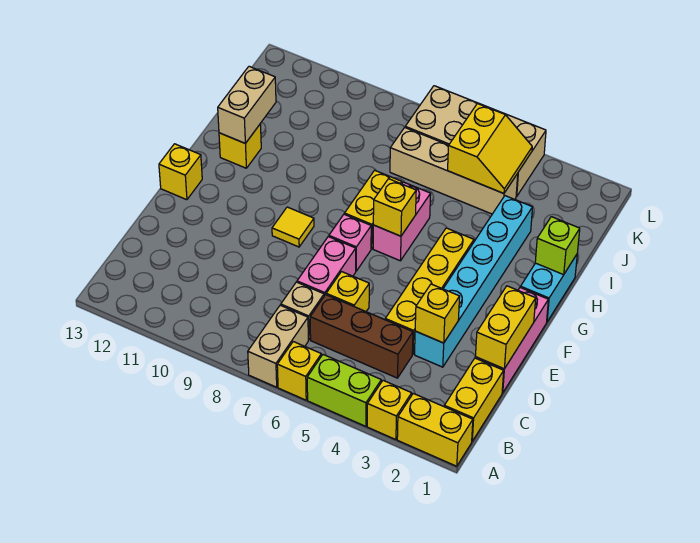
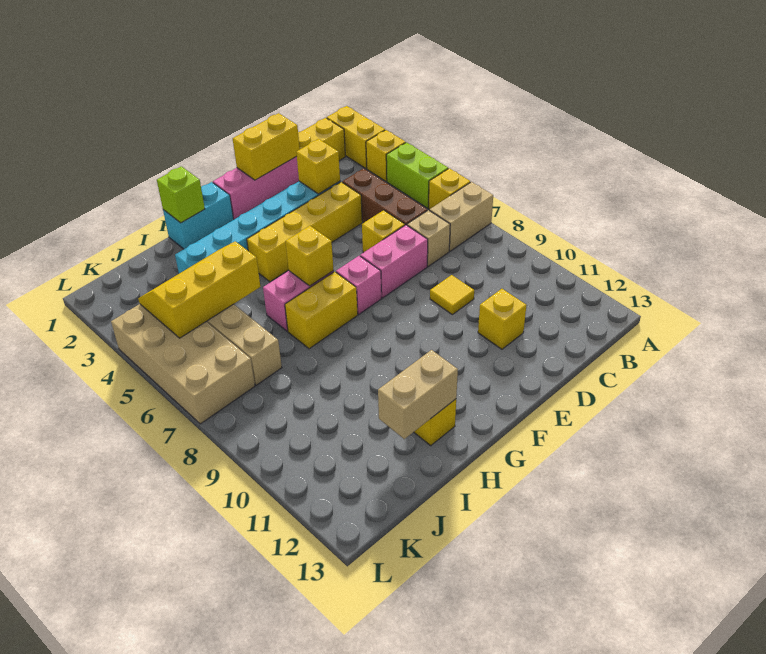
yellow 1x1 tile [272,207,314,247] -> yellow 1x1 tile moved to [430,275,474,315]
yellow 1x1 brick [159,144,202,200] -> yellow 1x1 brick moved to [478,289,527,349]
yellow 2x2 slope [448,104,532,193] -> yellow 2x3 slope [138,241,261,338]

